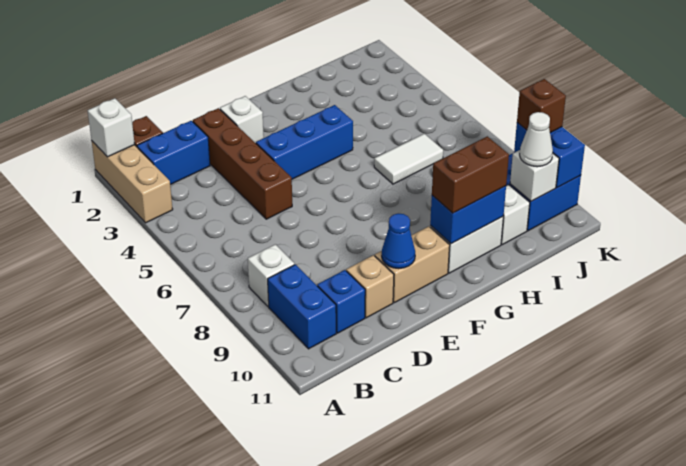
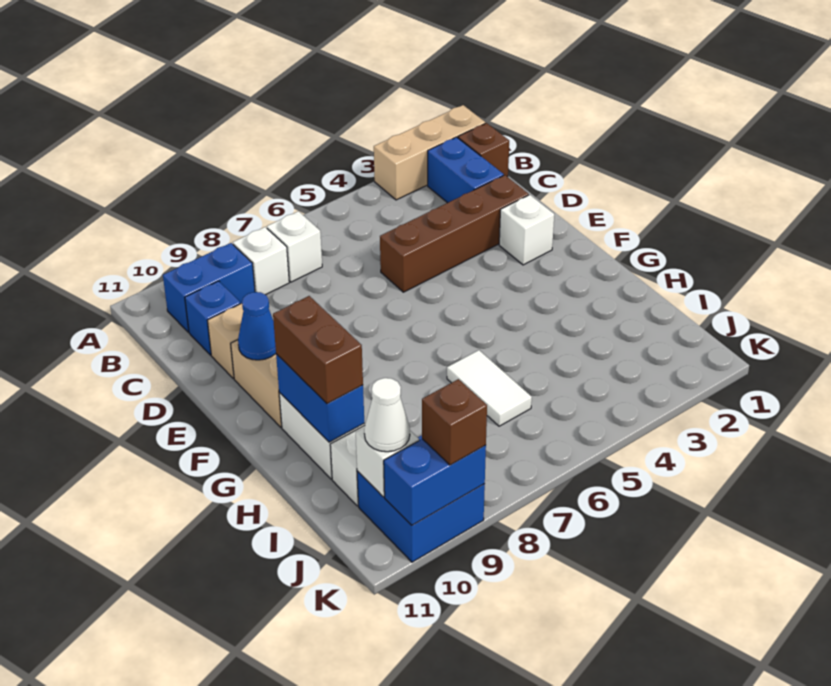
white 1x1 brick [88,98,135,157] -> white 1x1 brick moved to [267,211,322,282]
blue 1x3 brick [256,105,353,179] -> none

